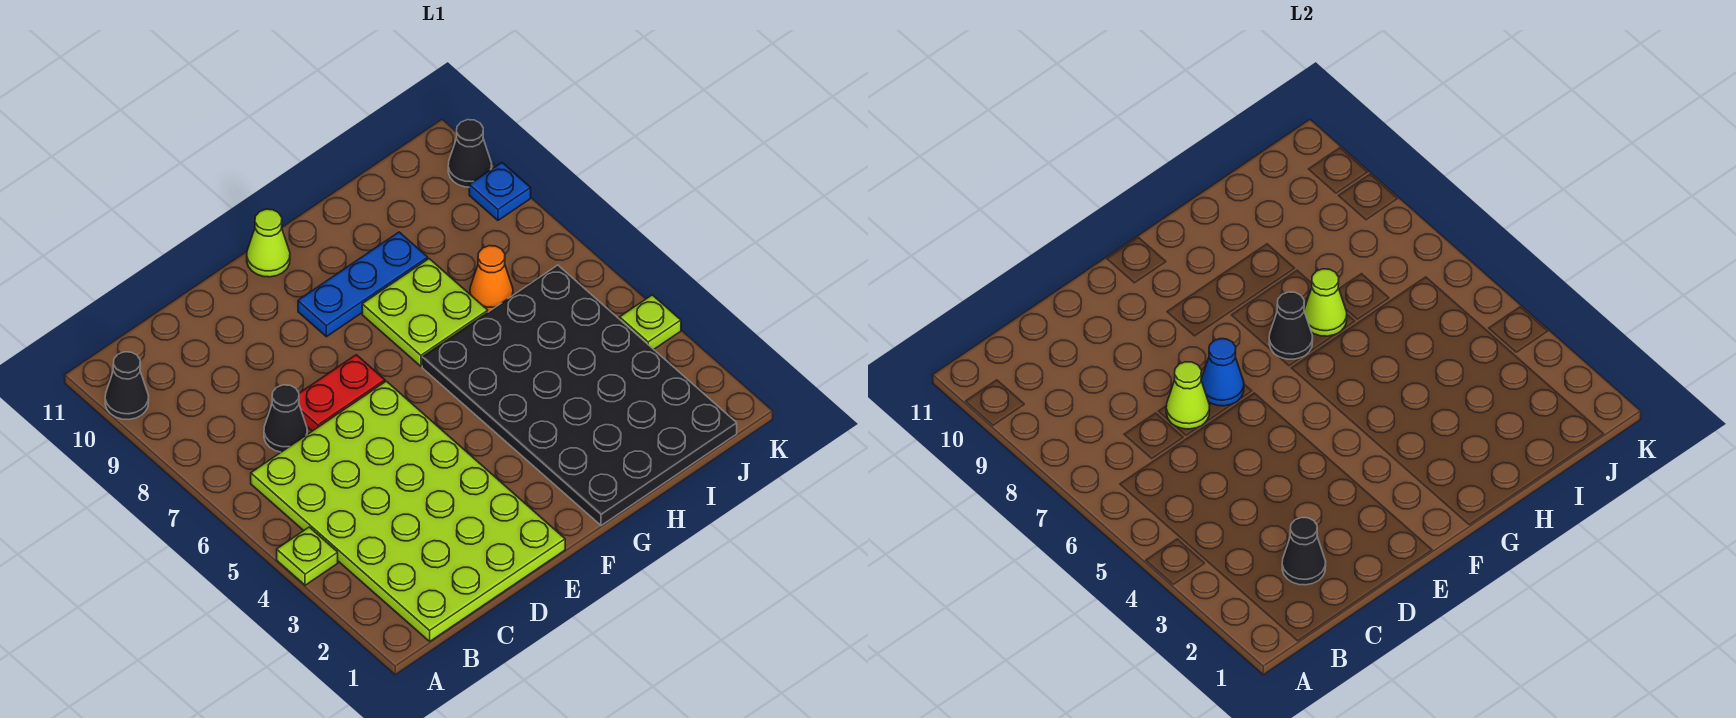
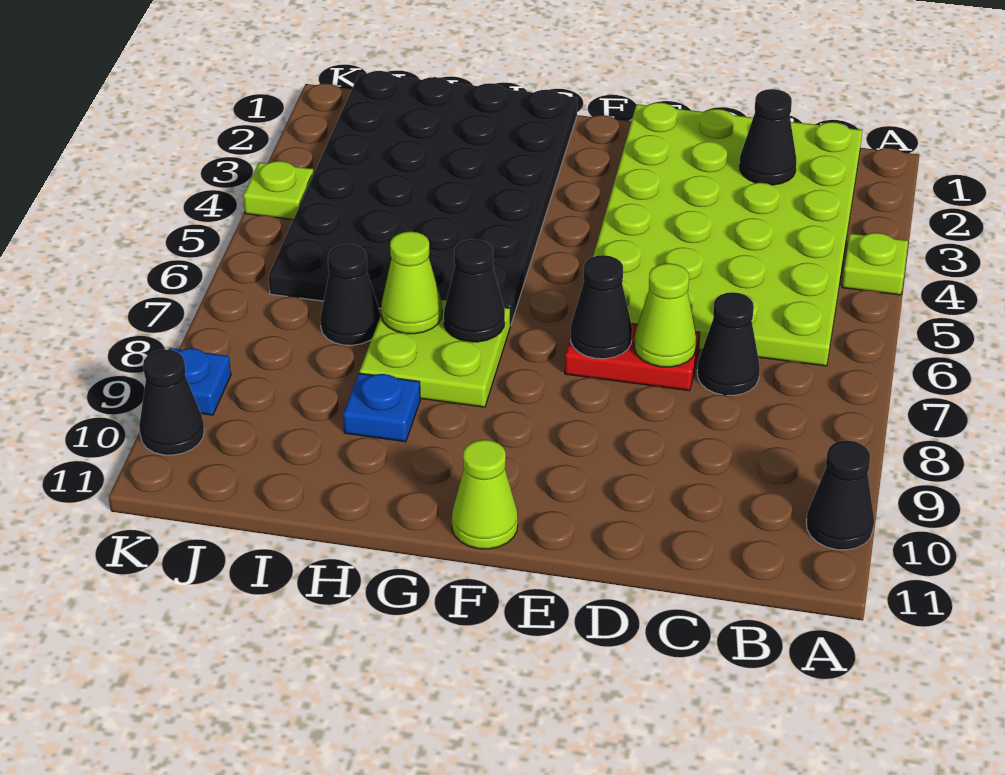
blue 1x1 cone [1201,339,1244,406] -> black 1x1 cone [570,255,632,359]
blue 1x3 plate [298,232,428,337] -> blue 1x1 plate [343,373,420,442]
orange 1x1 cone [470,246,513,312] -> black 1x1 cone [320,244,381,345]

